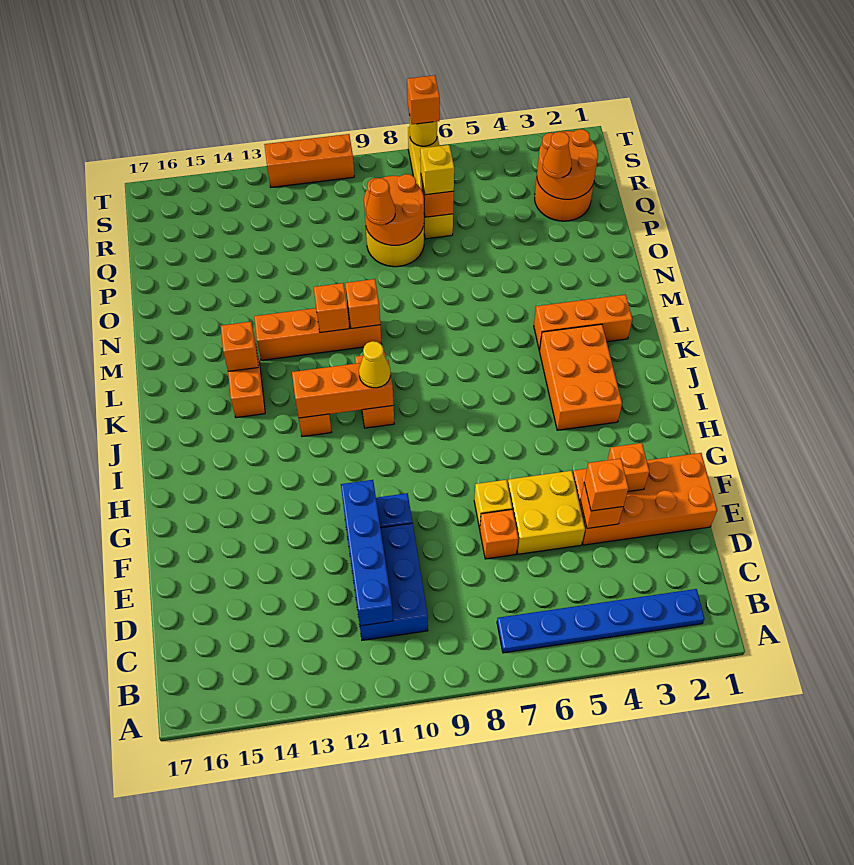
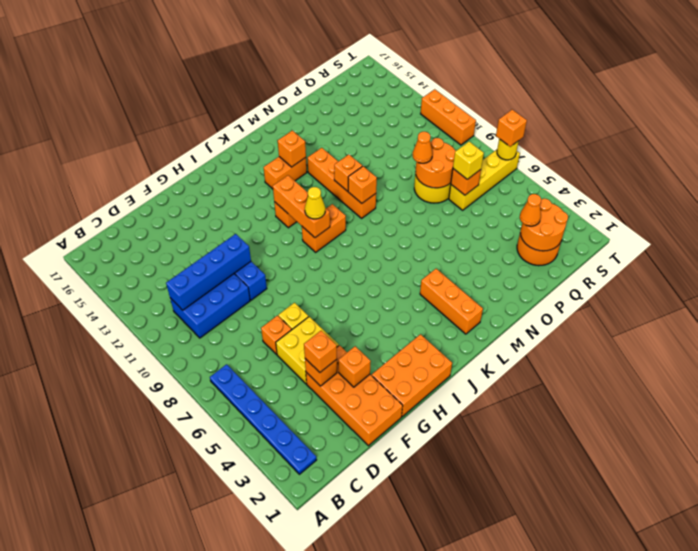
orange 2x3 brick [539,324,622,430] -> orange 2x3 brick moved to [372,334,452,417]

